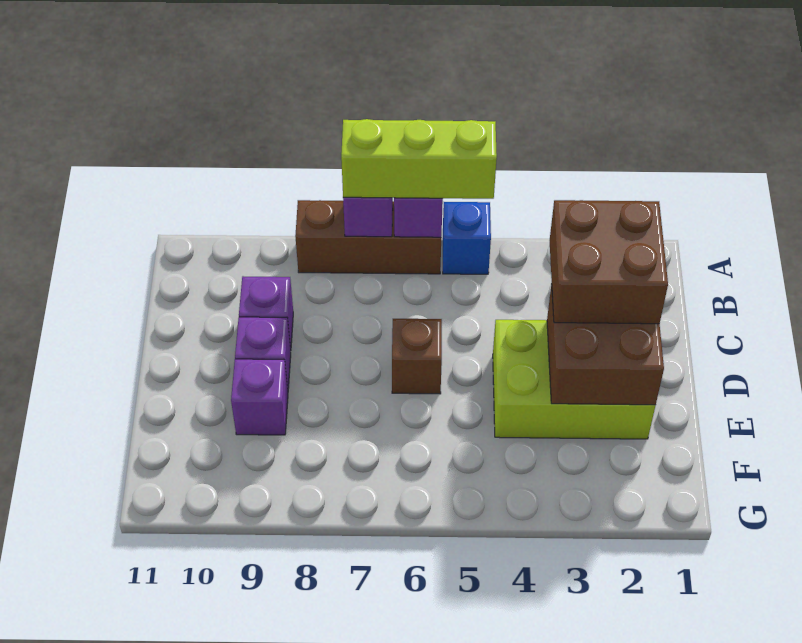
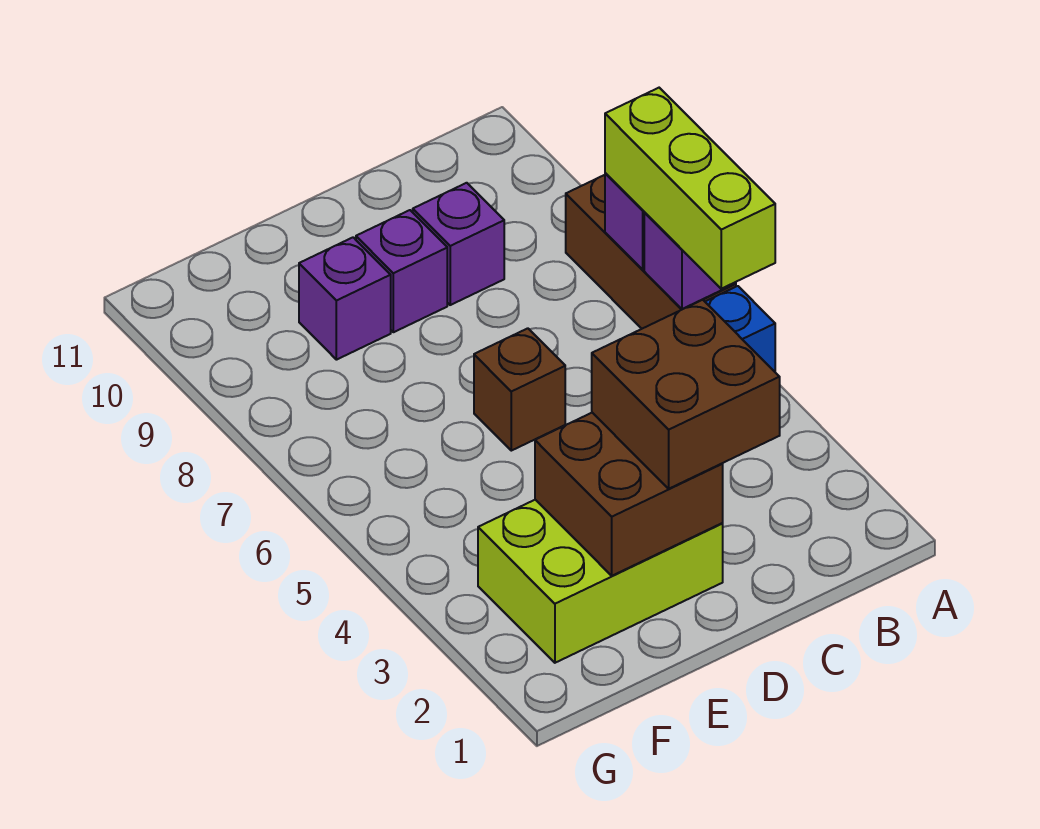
lime 2x3 brick [493,320,656,439] -> lime 2x3 brick turned to [478,500,723,663]

